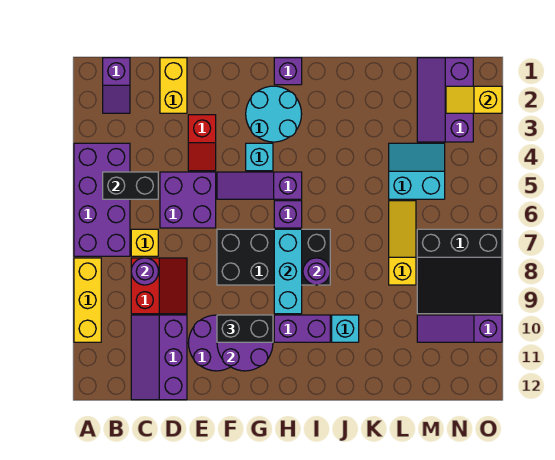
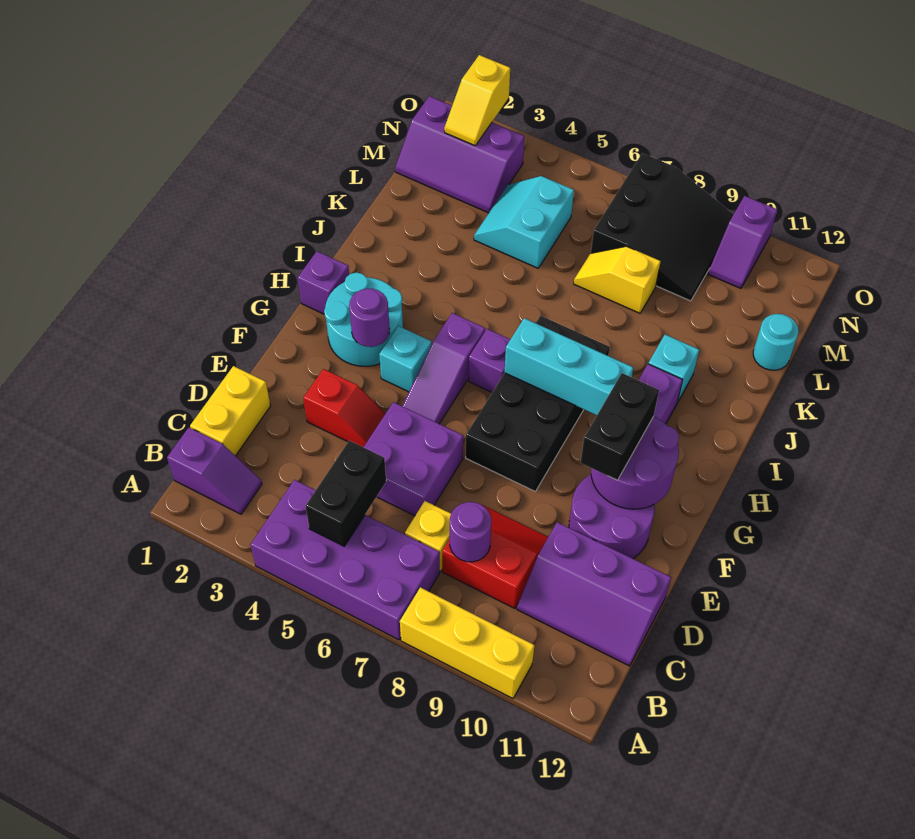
yellow 1x2 brick [160,58,187,113] -> yellow 1x2 brick turned to [190,366,270,456]
purple 1x1 round brick [303,258,330,285] -> purple 1x1 round brick moved to [349,289,390,347]
yellow 1x3 slope [389,201,416,285] -> yellow 1x2 slope [574,246,660,313]
none -> cyan 1x1 round brick [753,314,799,370]
purple 1x3 slope [417,315,502,342] -> purple 1x2 slope [708,196,777,288]

